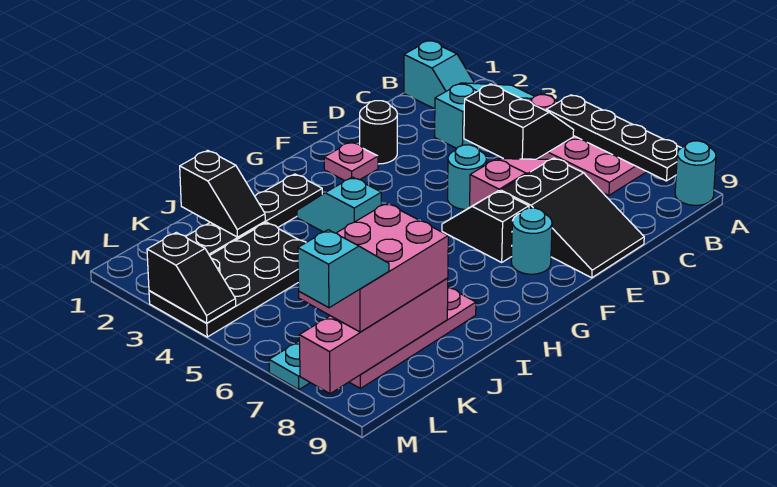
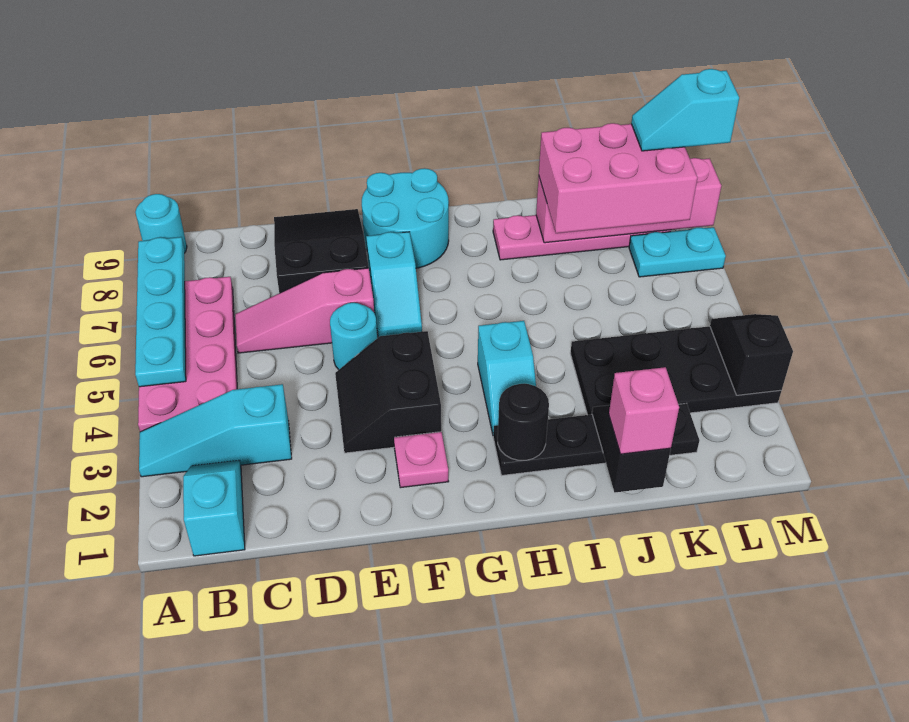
black 1x4 plate [546,95,681,181] -> cyan 1x4 plate [135,237,186,387]
black 2x2 slope [464,84,574,159] -> black 2x2 slope moved to [335,331,441,453]
black 1x1 round brick [360,101,397,164] -> black 1x1 round brick moved to [498,383,549,460]
black 1x2 slope [442,191,529,262] -> cyan 1x2 slope [366,232,422,337]
cyan 1x1 round brick [511,208,552,274] -> cyan 2x2 round brick [362,168,449,268]
none -> pink 1x1 brick [609,367,679,454]

